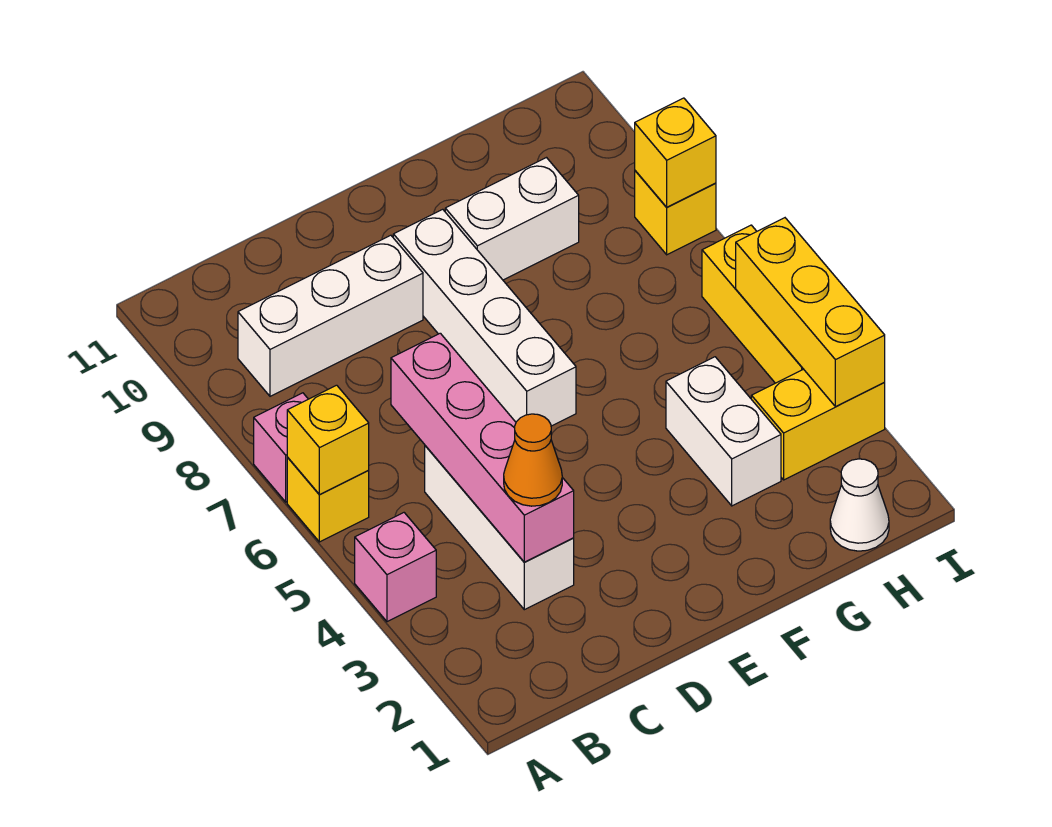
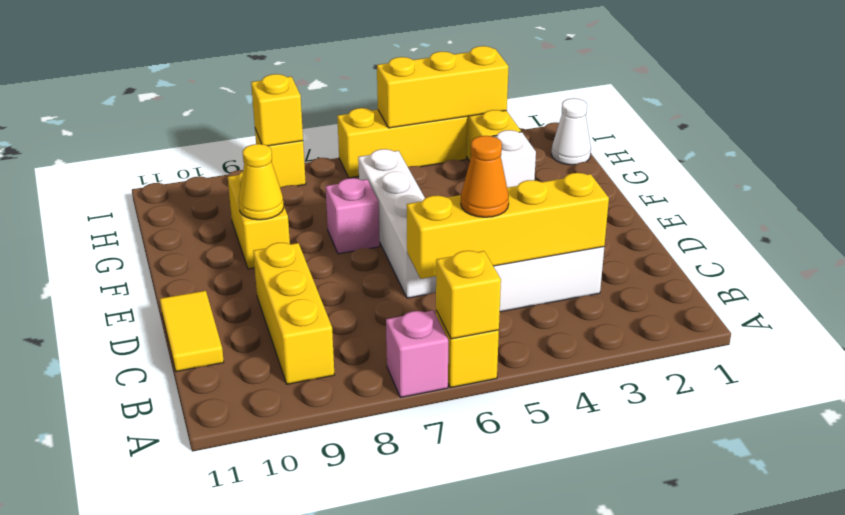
pink 1x1 brick [355,513,436,622] -> pink 1x1 brick moved to [326,178,380,254]
white 1x3 brick [238,235,423,396] -> yellow 1x3 brick [253,243,334,384]
pink 1x4 brick [391,333,574,562] -> yellow 1x4 brick [407,173,609,279]
orange 1x1 cone [504,414,562,506] -> orange 1x1 cone moved to [461,136,509,217]
none -> yellow 1x2 tile [160,291,224,372]
white 1x4 brick [393,209,576,426] -> white 1x4 brick turned to [358,149,436,298]
white 1x2 brick [445,158,579,280] -> yellow 1x2 brick [228,172,290,269]
none -> yellow 1x1 cone [239,144,284,220]
white 1x2 brick [666,357,781,506] -> white 1x1 brick [493,130,536,188]

